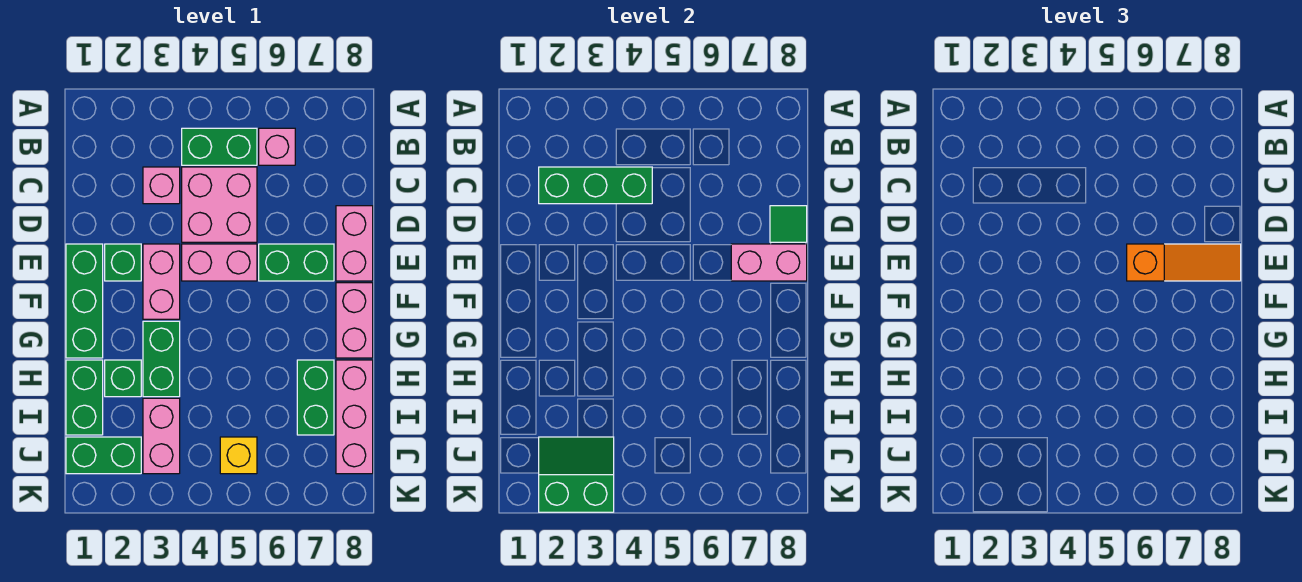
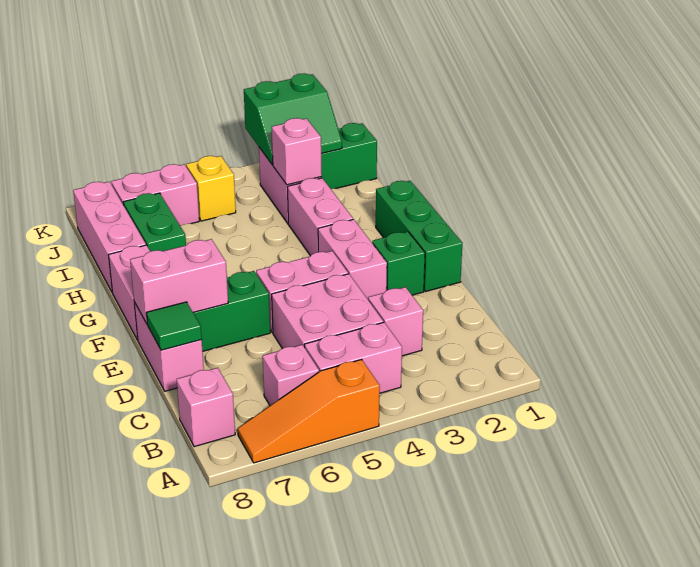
green 1x2 brick [182,128,257,165] -> pink 1x2 brick [304,322,402,393]
none -> pink 1x1 brick [177,368,235,447]
green 1x3 brick [539,167,652,204] -> none
orange 1x3 slope [1127,244,1241,281] -> orange 1x3 slope moved to [238,359,380,463]
green 1x2 brick [143,321,180,397] -> pink 1x2 brick [288,178,353,256]
green 1x2 brick [66,360,103,435] -> none
green 1x1 brick [105,360,141,397] -> none
none -> pink 1x1 brick [272,118,322,185]
none -> pink 1x2 brick [112,164,199,226]

